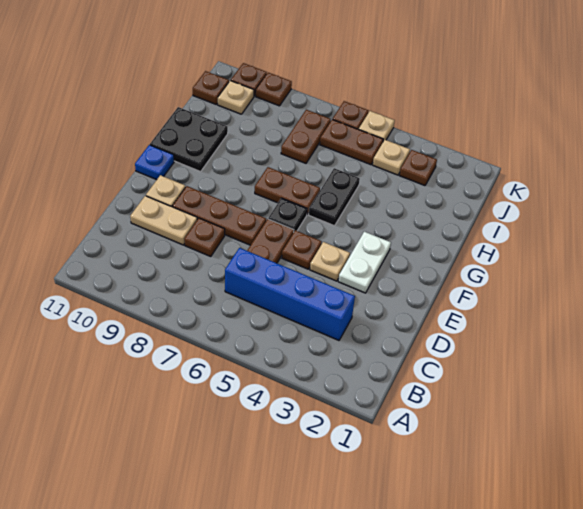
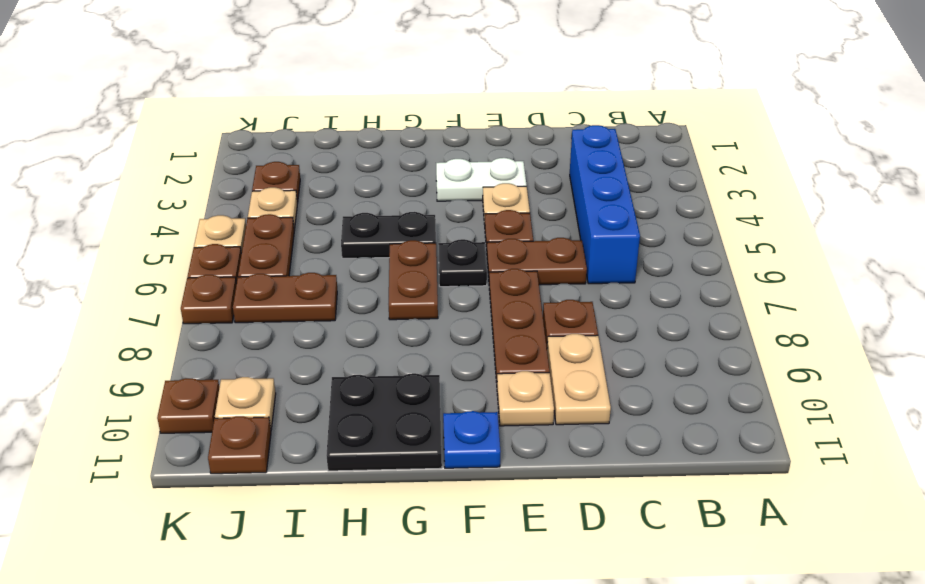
brown 1x1 plate [256,73,292,106] -> brown 1x1 plate moved to [181,275,236,324]

